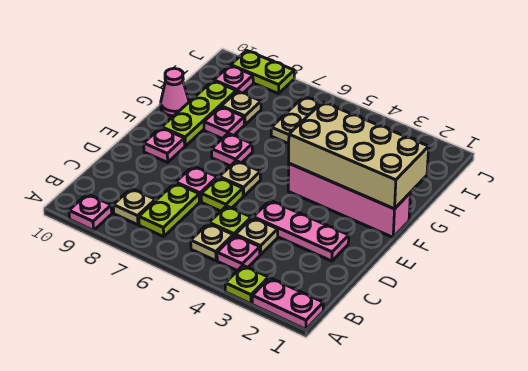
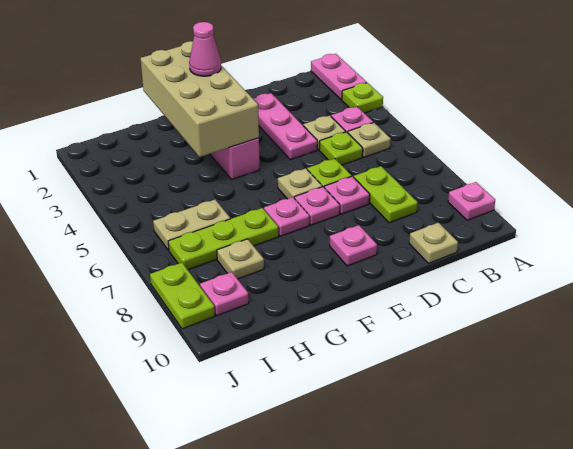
lime 1x2 plate [139,183,199,237] -> lime 1x2 plate turned to [354,166,418,223]
tan 1x1 plate [113,188,155,225] -> tan 1x1 plate moved to [409,223,458,263]
lime 1x3 plate [162,81,236,146] -> lime 1x3 plate moved to [168,208,279,270]
pink 1x1 plate [204,107,244,139] -> pink 1x1 plate moved to [294,187,340,225]
pink 1x1 cone [161,68,189,116] -> pink 1x1 cone moved to [189,22,221,76]

